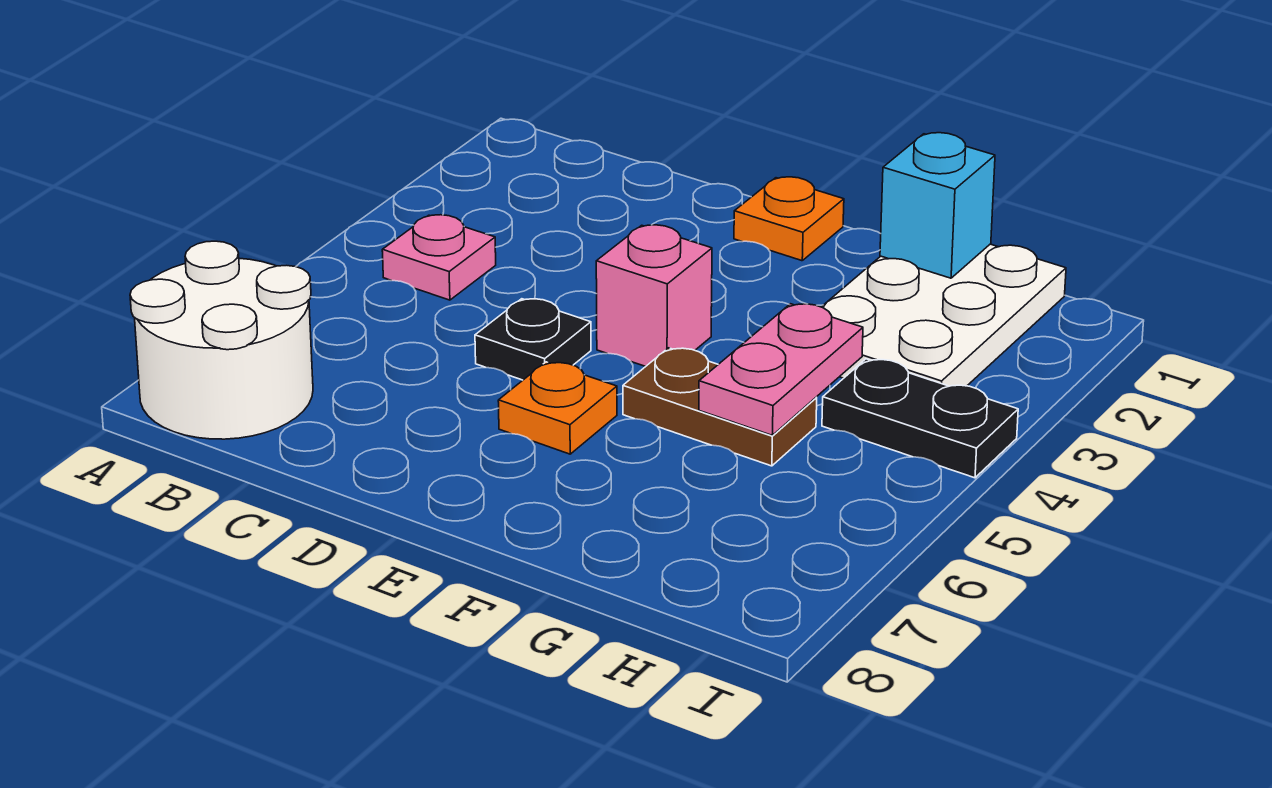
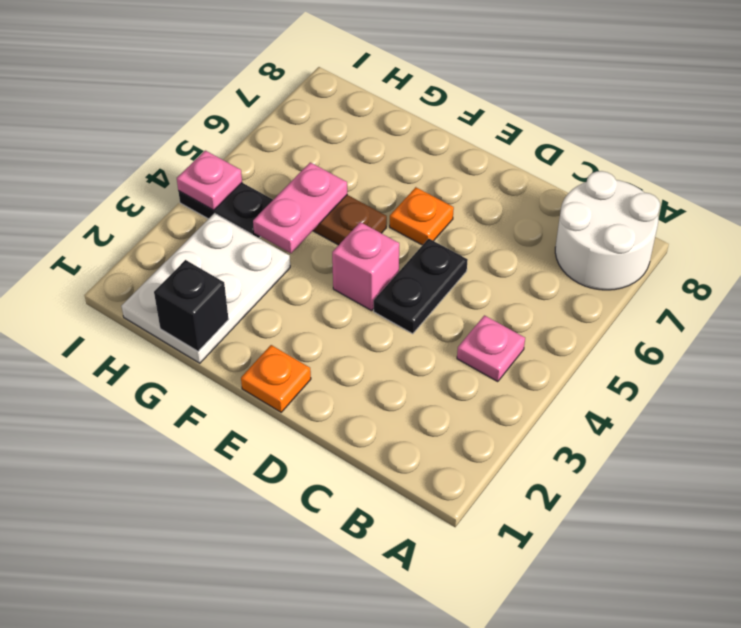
black 1x1 plate [475,299,591,380] -> black 1x2 plate [374,239,468,334]
cyan 1x1 brick [880,133,995,278] -> black 1x1 brick [154,260,229,351]
none -> pink 1x1 plate [177,151,242,210]

